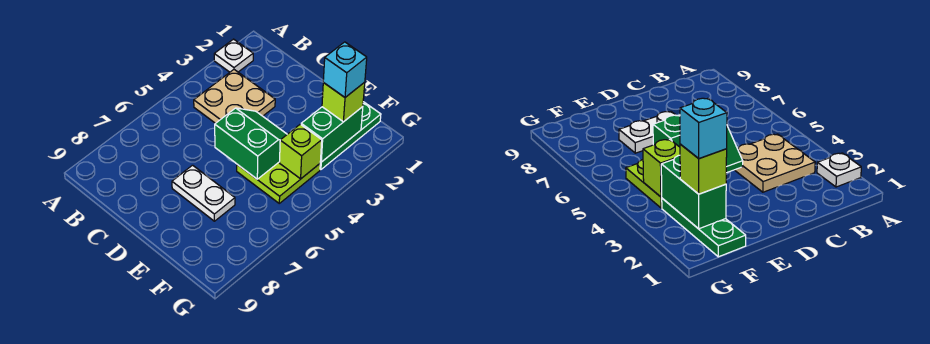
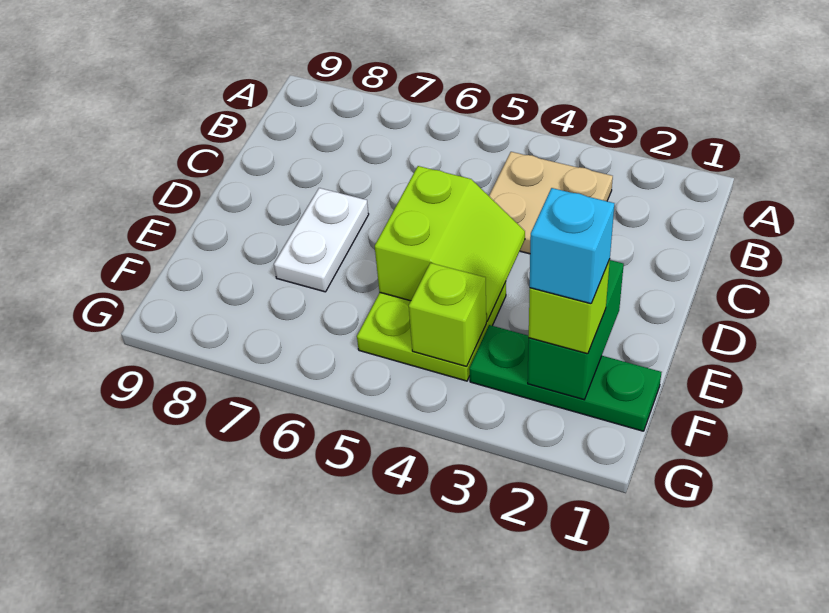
white 1x1 plate [214,39,253,72] -> none
green 2x2 slope [215,108,287,179] -> lime 2x2 slope [375,166,525,321]
green 1x2 brick [301,107,363,162] -> green 1x2 brick turned to [528,260,624,400]

